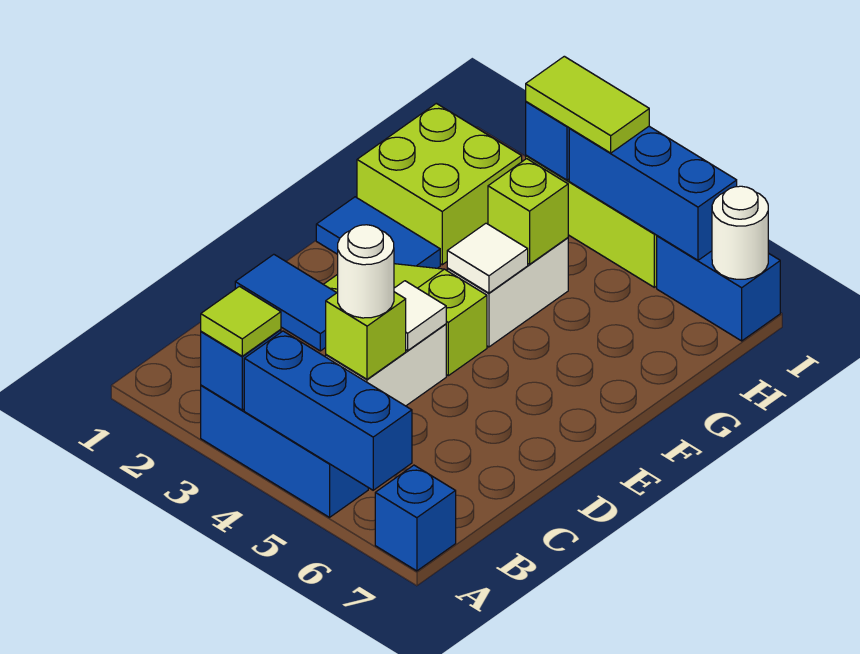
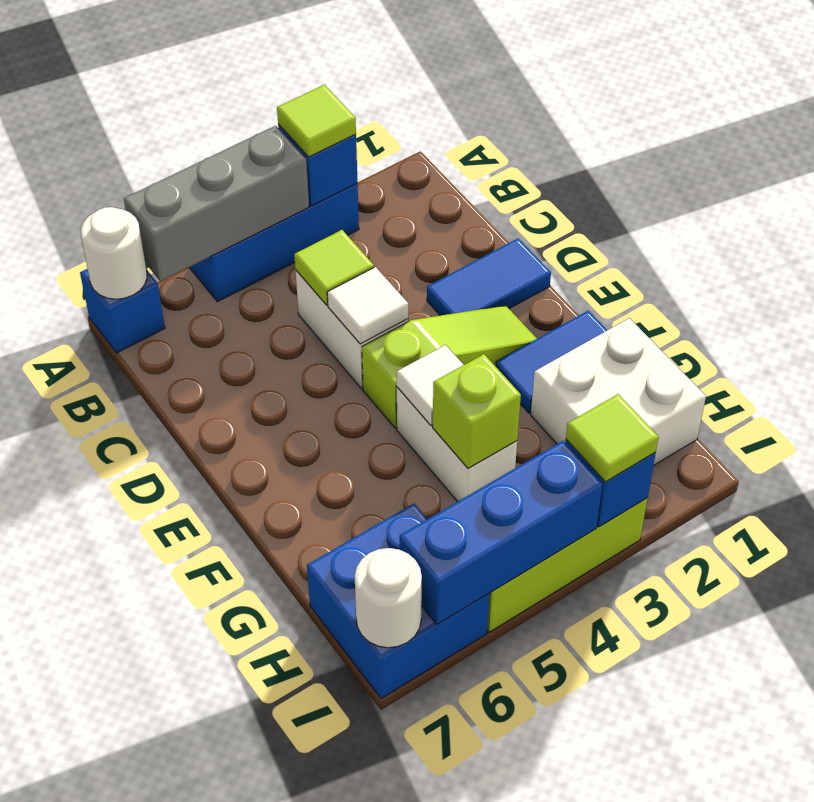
blue 1x3 brick [244,331,412,490] -> grey 1x3 brick [124,126,309,281]
lime 1x1 brick [326,292,406,379] -> lime 1x1 tile [294,230,374,305]
white 1x1 round brick [338,225,394,318] -> white 1x1 round brick moved to [81,207,147,299]
lime 2x2 brick [357,103,522,265] -> white 2x2 brick [531,318,706,465]
lime 1x2 tile [526,56,649,153] -> lime 1x1 tile [566,394,659,482]
blue 1x2 brick [657,236,780,341] -> blue 2x2 brick [307,504,489,699]

